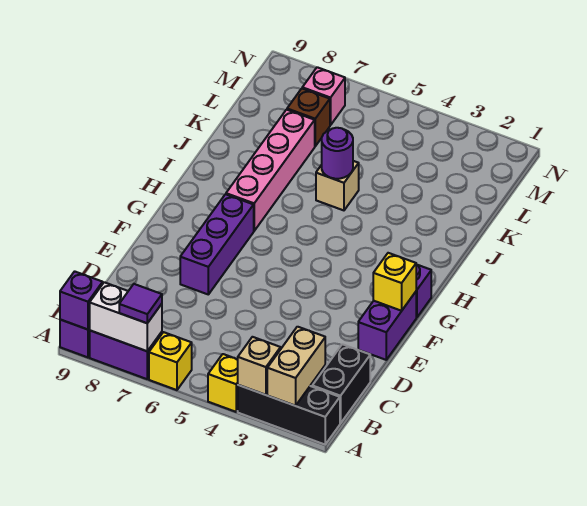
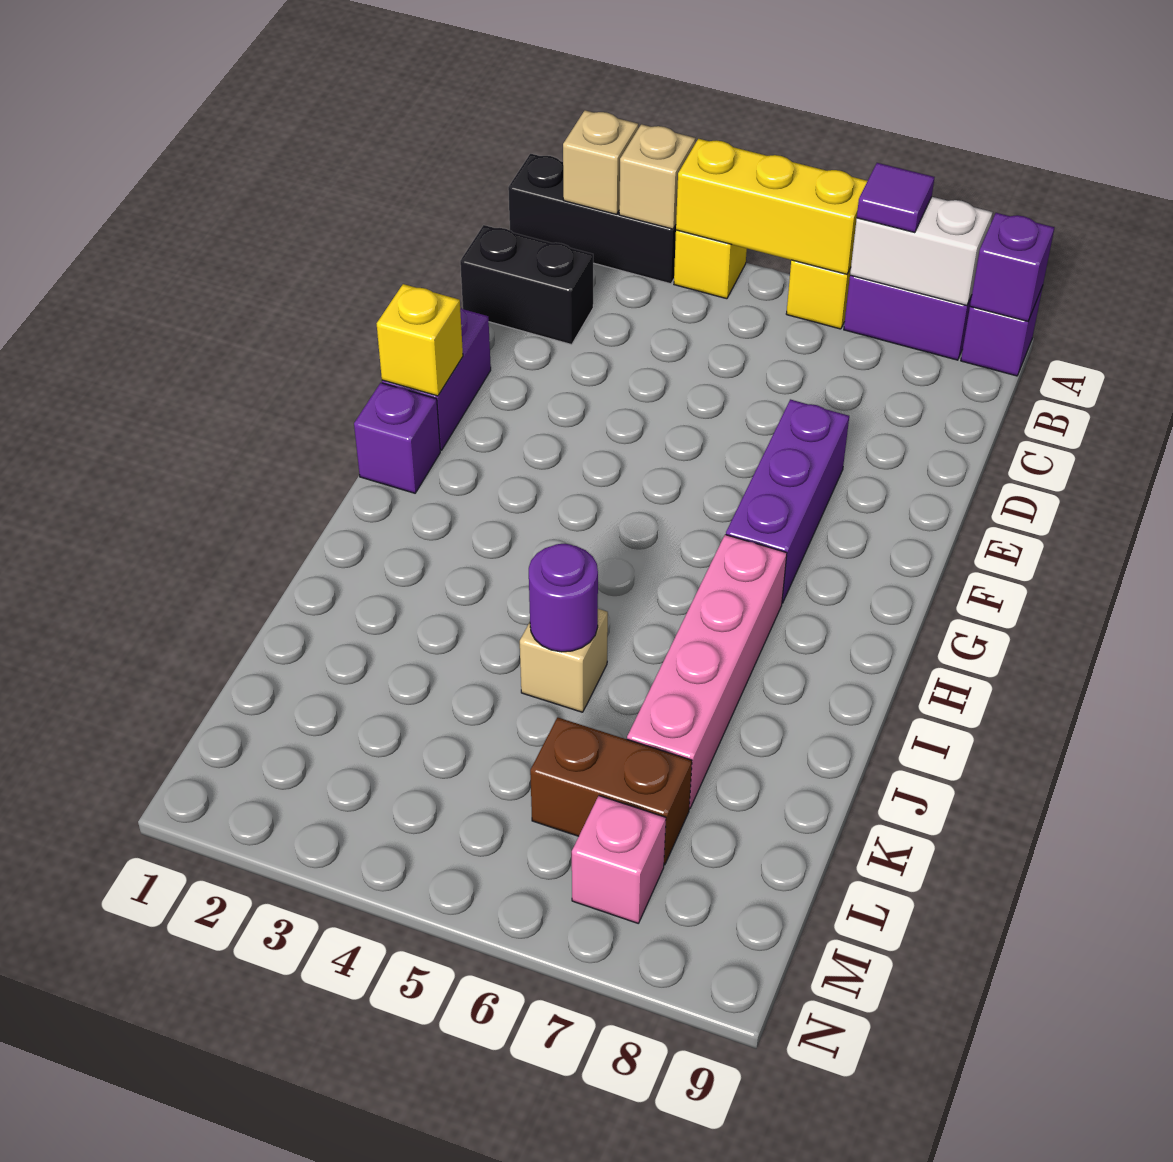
tan 1x2 brick [267,327,325,406] -> tan 1x1 brick [563,110,638,214]
none -> yellow 1x3 brick [676,139,867,274]
black 1x2 brick [312,344,370,423] -> black 1x2 brick turned to [460,225,593,345]
brown 1x1 brick [287,89,330,146] -> brown 1x2 brick [530,717,692,865]

